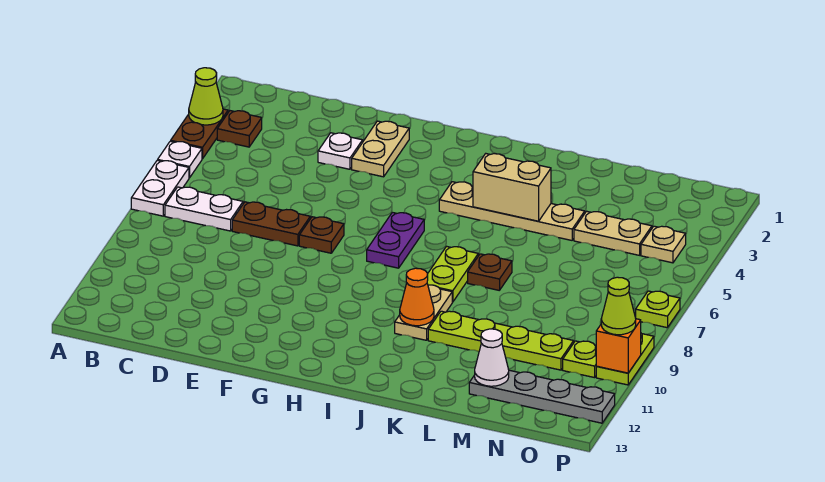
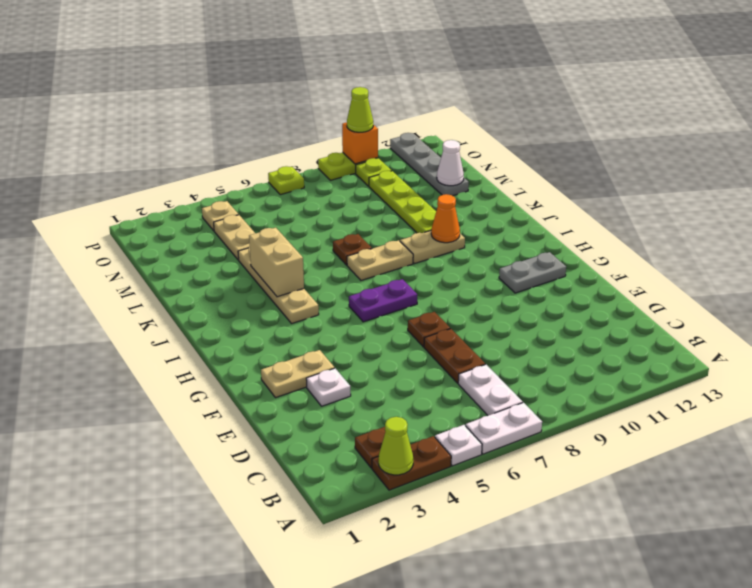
none -> grey 1x2 plate [499,252,566,293]
lime 1x2 plate [427,246,478,302] -> tan 1x2 plate [347,240,413,280]

